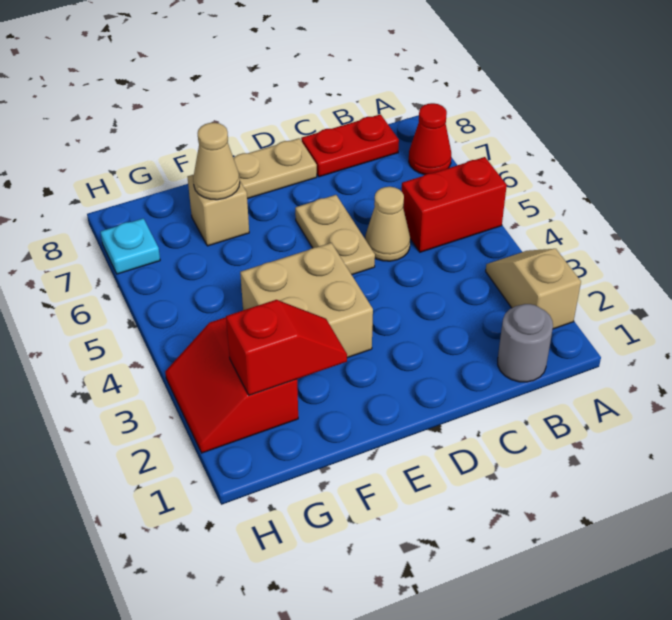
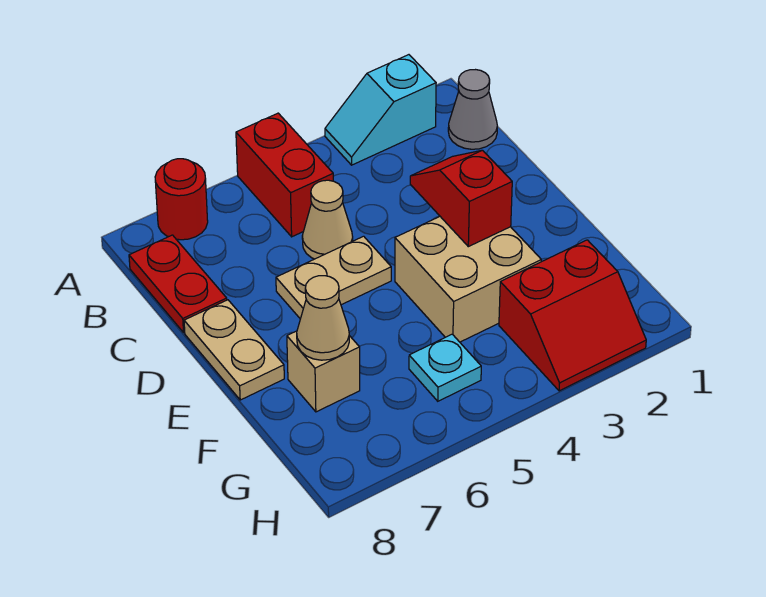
tan 1x2 slope [486,249,581,329] -> cyan 1x2 slope [325,55,436,165]
red 1x1 cone [409,103,451,175] -> red 1x1 round brick [155,159,208,240]
grey 1x1 round brick [498,304,553,382] -> grey 1x1 cone [448,70,497,149]
red 1x2 slope [226,300,347,395] -> red 1x2 slope moved to [410,150,512,247]
cyan 1x1 plate [100,218,160,274] -> cyan 1x1 plate moved to [409,334,481,401]

